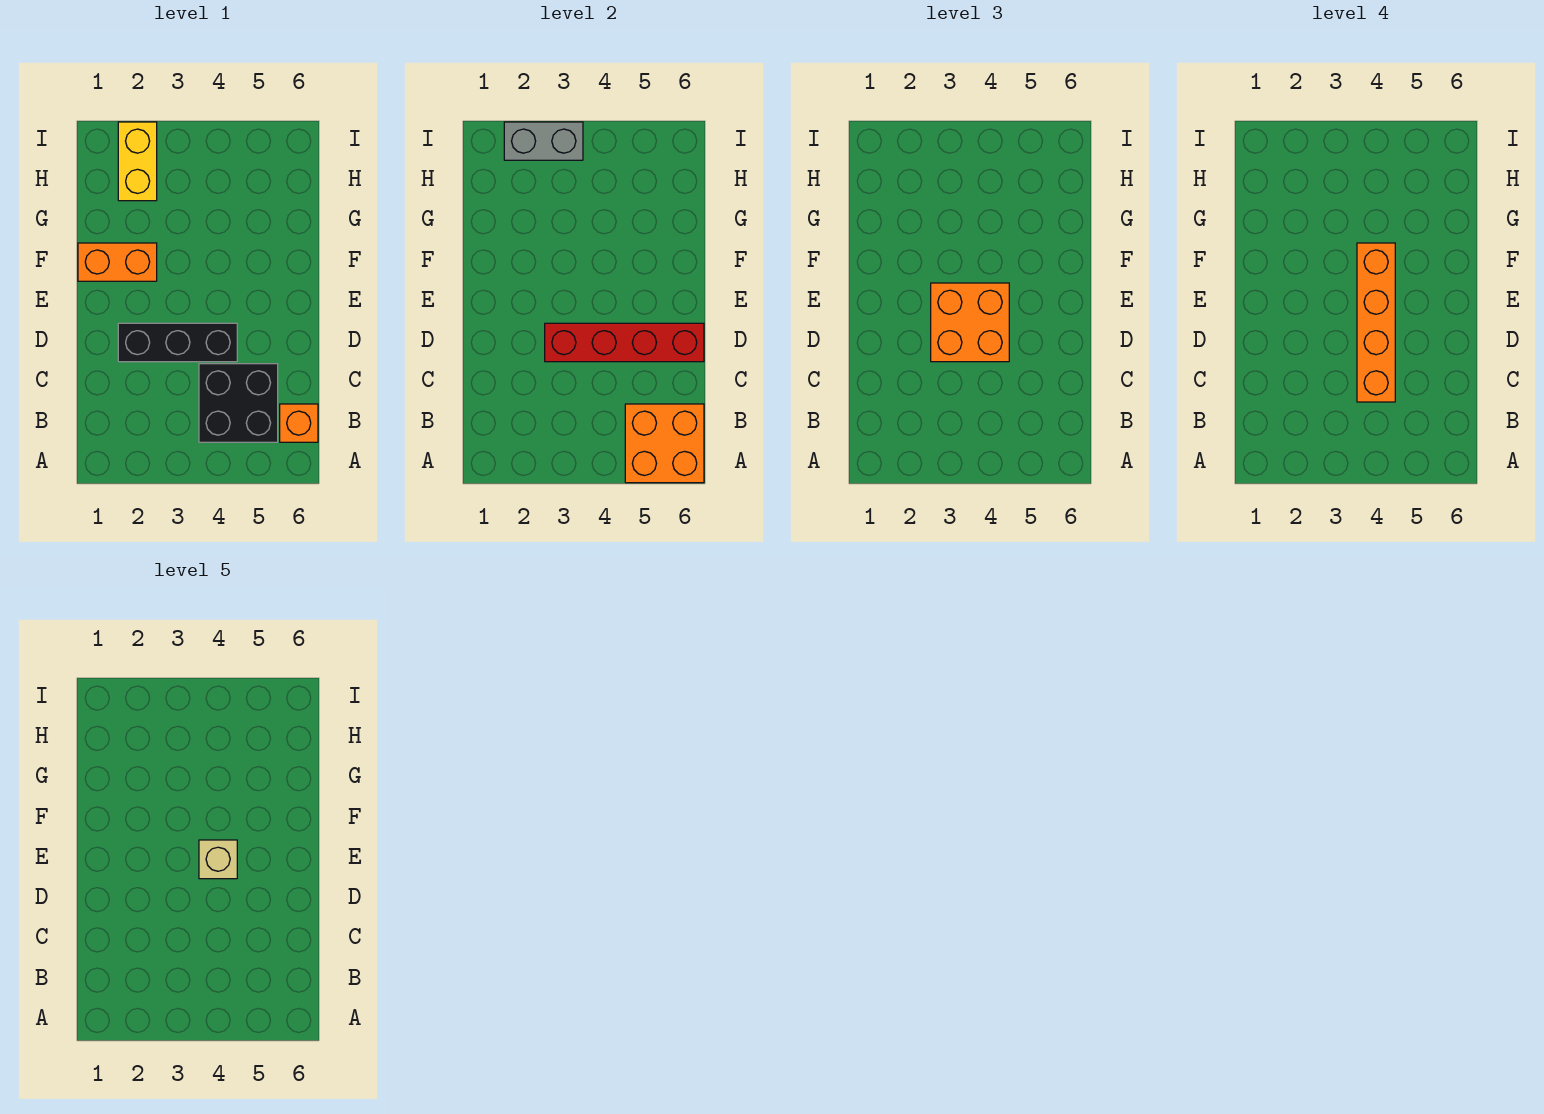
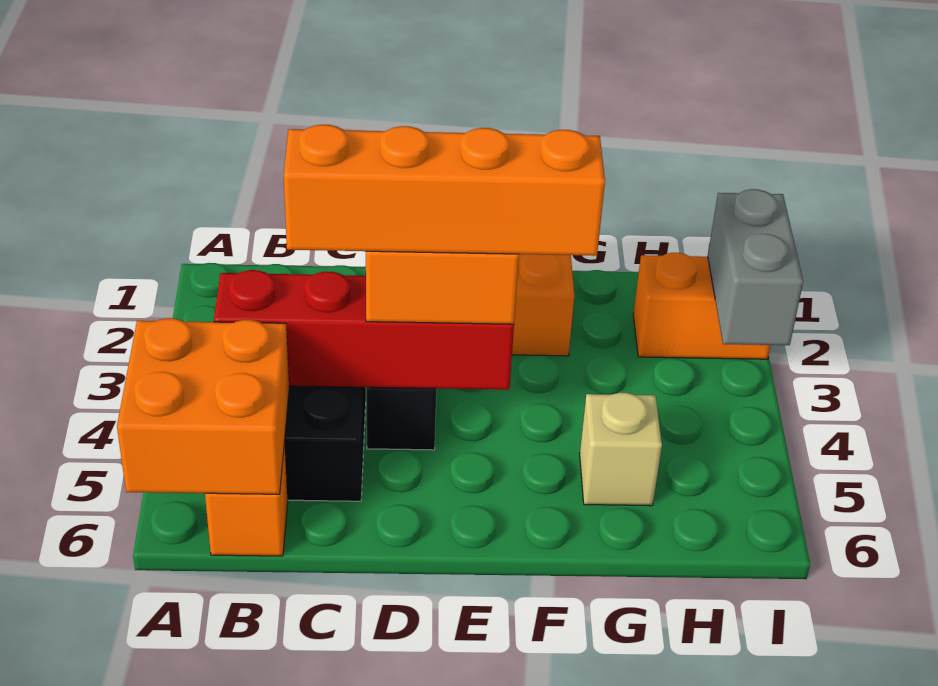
red 1x4 brick [545,323,704,362] -> red 1x4 brick turned to [214,270,514,390]
tan 1x1 brick [199,840,237,879] -> tan 1x1 brick moved to [580,393,662,506]
yellow 1x2 brick [118,122,157,201] -> orange 1x2 brick [633,253,771,359]

